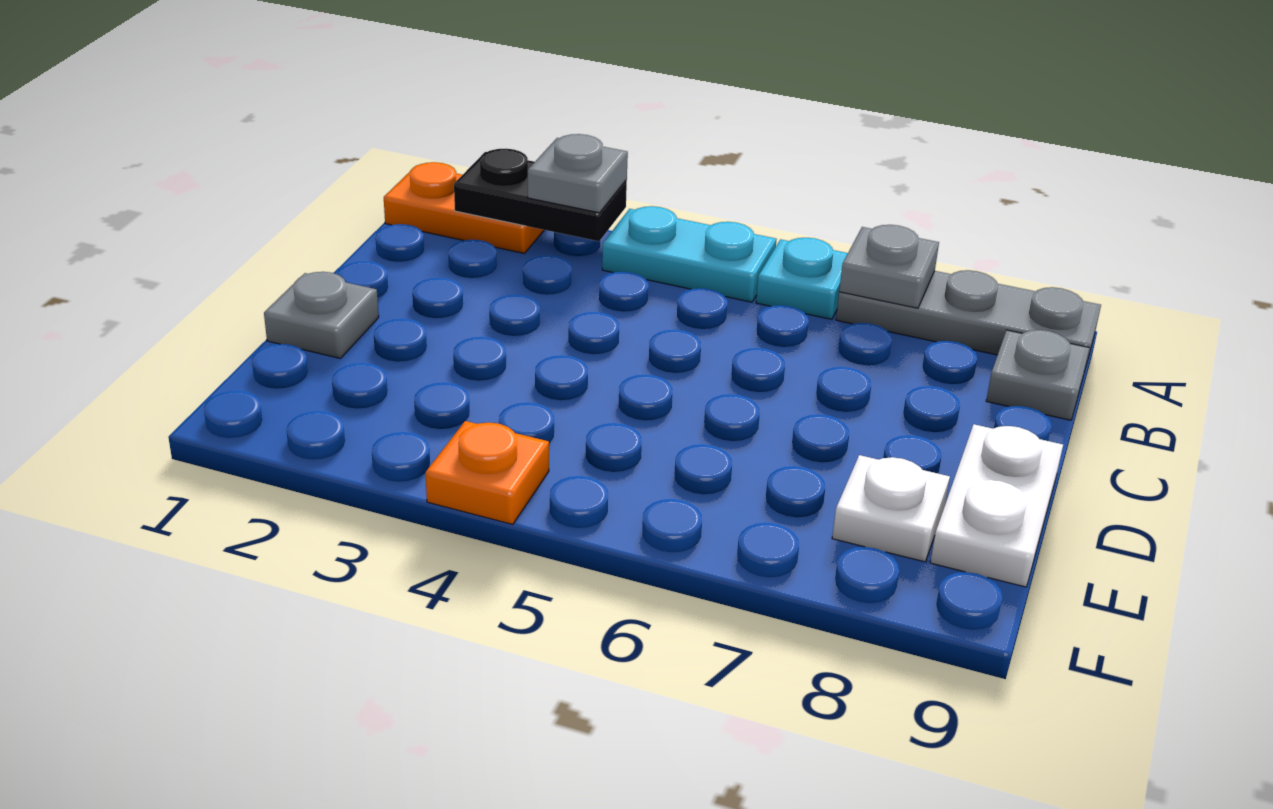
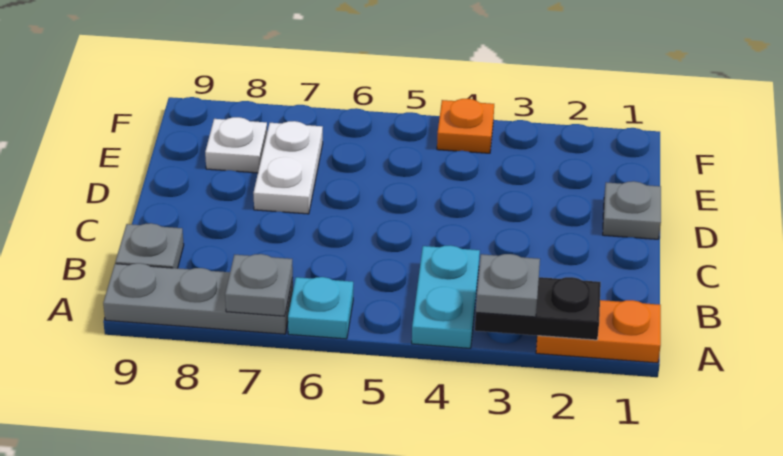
cyan 1x2 plate [602,206,777,302] -> cyan 1x2 plate turned to [412,245,480,348]
white 1x2 plate [930,424,1063,587] -> white 1x2 plate moved to [253,121,323,214]

